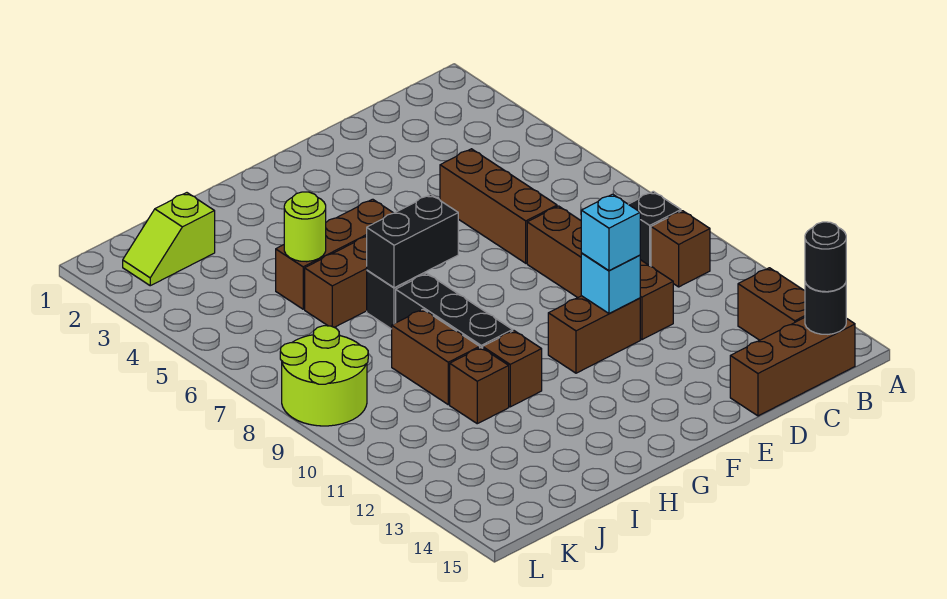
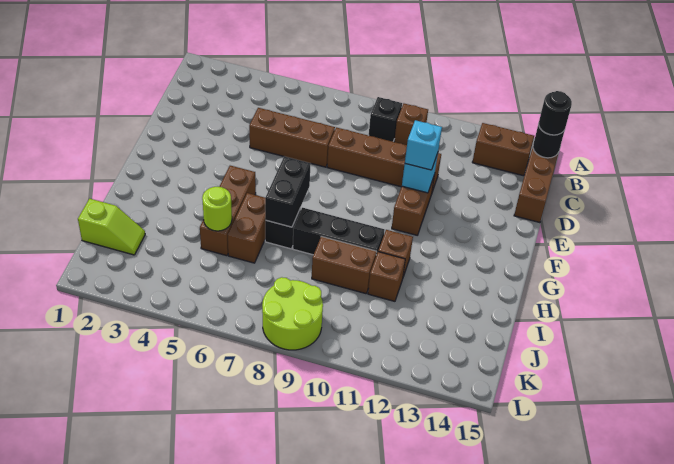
lime 1x2 slope [123,193,215,286] -> lime 1x2 slope turned to [78,199,145,255]

